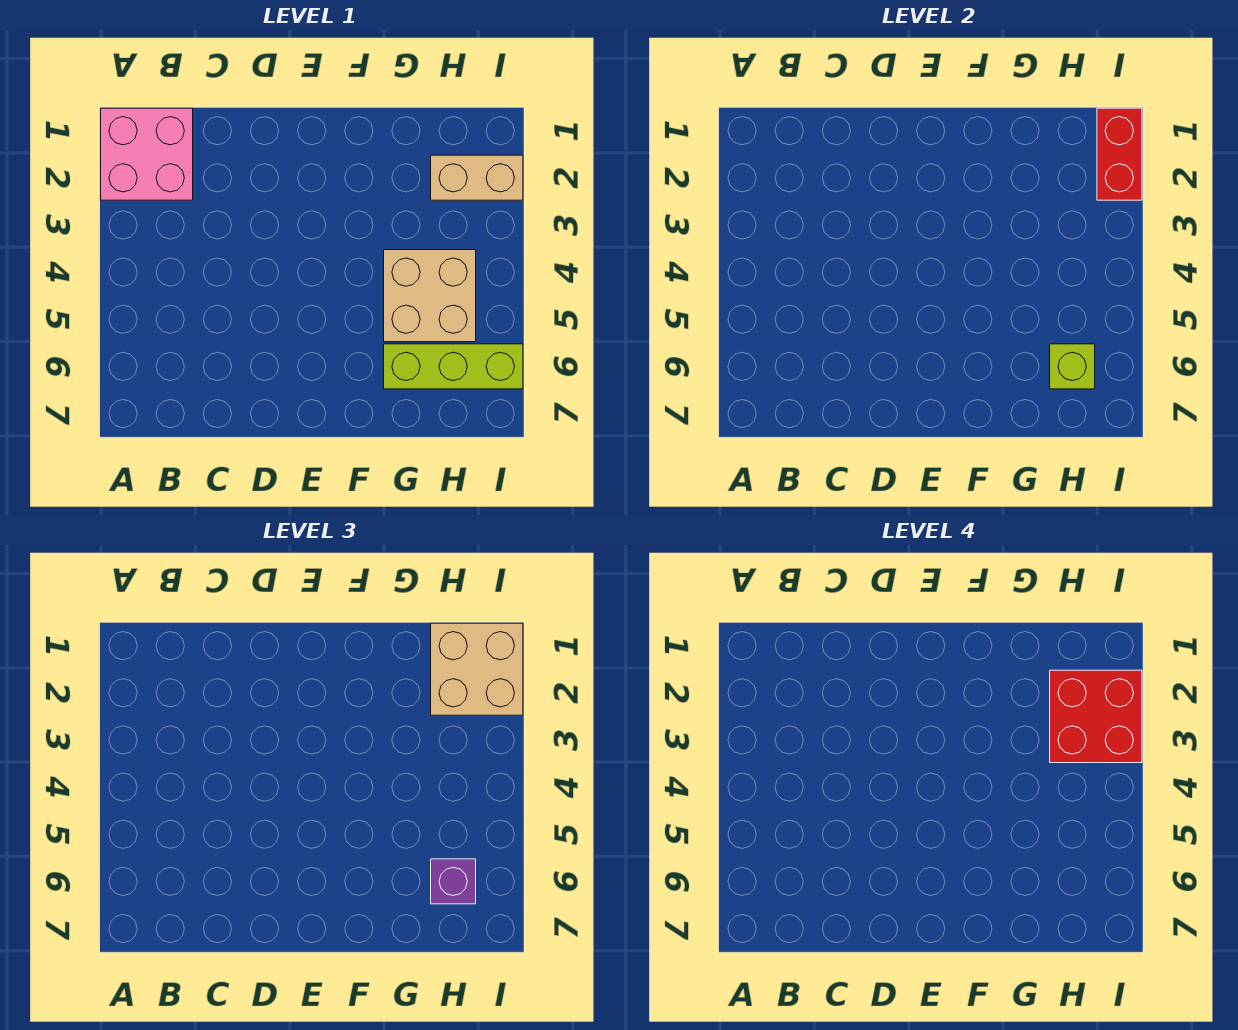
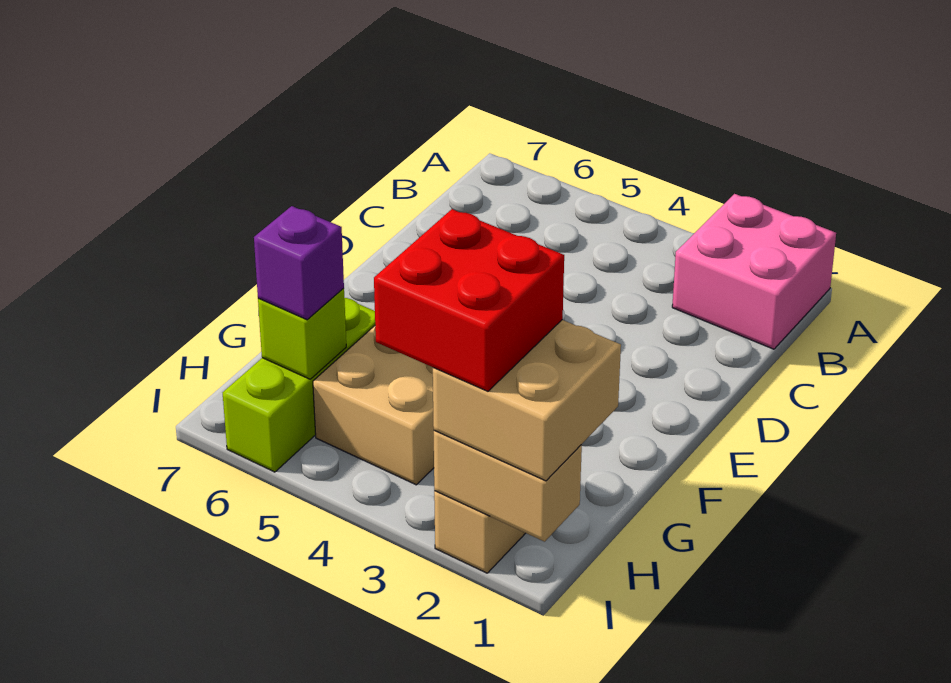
red 1x2 brick [1097,108,1142,200] -> tan 1x2 brick [434,430,582,542]

